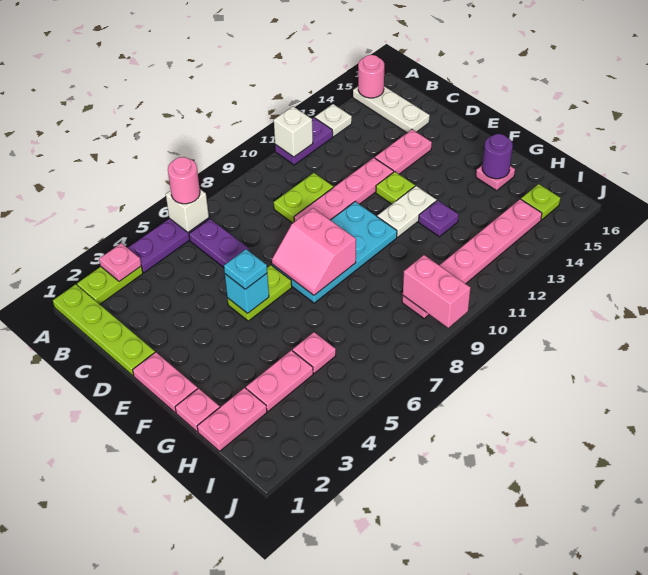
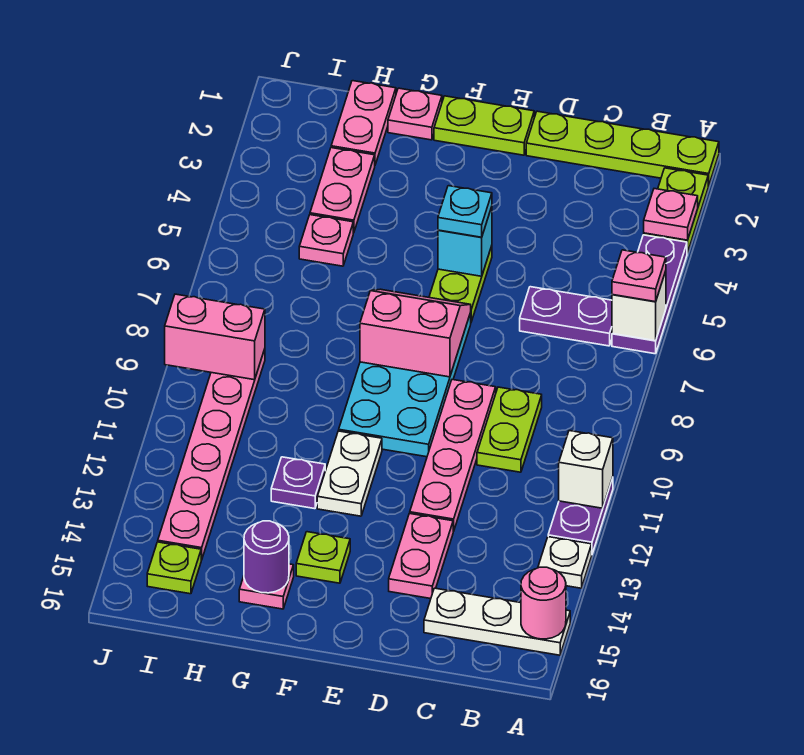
pink 1x1 round brick [168,157,200,204] -> pink 1x1 plate [612,250,666,302]
pink 1x2 plate [133,352,198,413] -> lime 1x2 plate [434,96,534,155]
lime 1x1 plate [376,172,415,204] -> lime 1x1 plate moved to [296,532,350,583]

